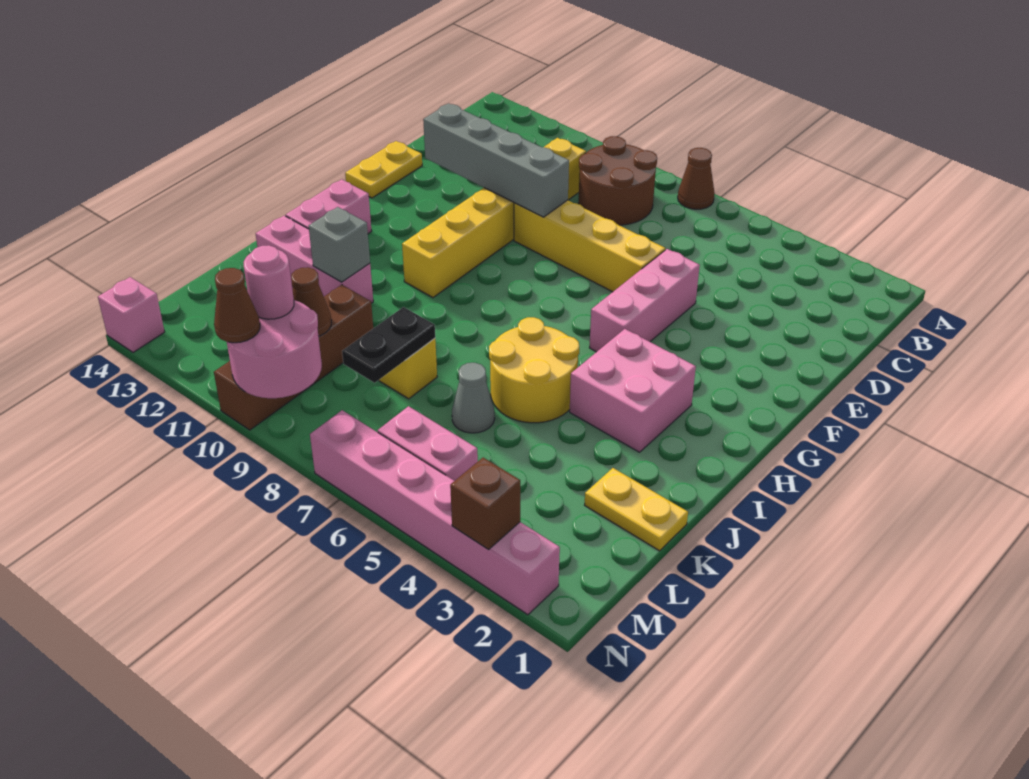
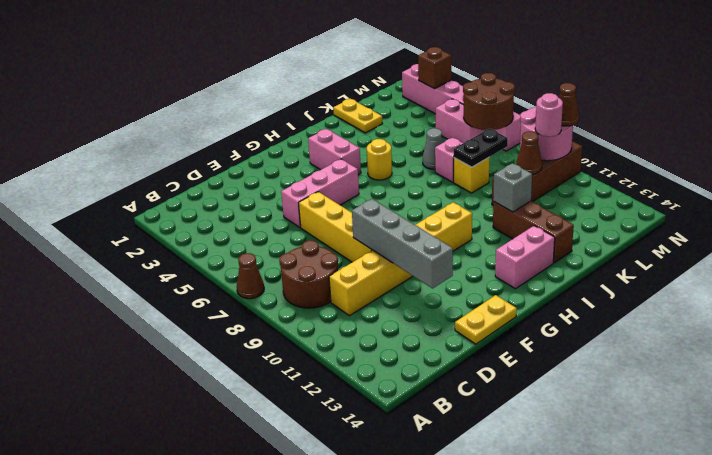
pink 2x2 brick [570,329,696,452] -> pink 1x2 brick [308,129,361,175]
yellow 2x2 round brick [489,317,579,423] -> yellow 1x1 round brick [367,139,392,180]
pink 1x3 brick [256,216,373,303] -> brown 1x3 brick [493,201,574,263]
none -> brown 2x2 round brick [463,73,515,130]
pink 1x1 brick [98,277,165,352] -> pink 1x1 brick moved to [435,138,463,182]

